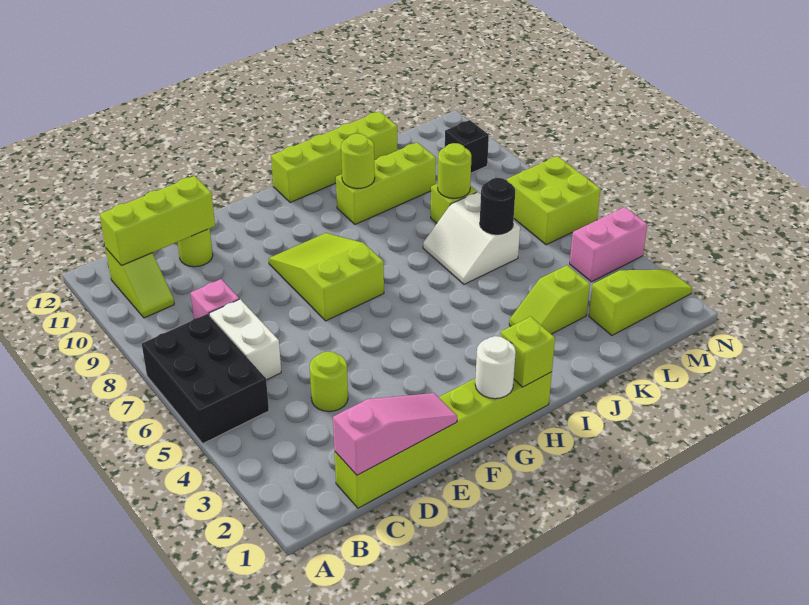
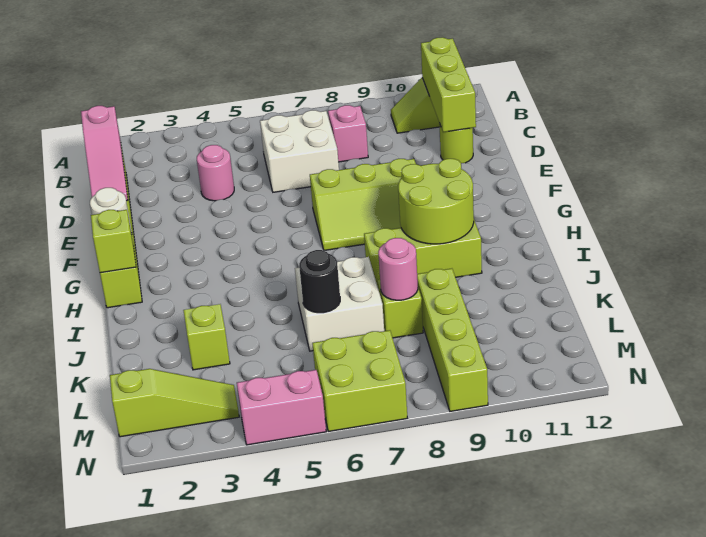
black 2x3 brick [142,314,269,443] -> none
white 1x2 brick [209,299,281,380] -> white 2x2 brick [260,110,339,192]
lime 1x1 round brick [309,351,348,412] -> pink 1x1 round brick [197,145,234,201]
lime 2x3 slope [269,233,384,321] -> lime 2x3 slope turned to [310,159,416,250]
lime 1x4 brick [271,111,397,203] -> lime 1x4 brick moved to [417,269,488,411]
lime 1x3 brick [336,142,436,224] -> lime 1x3 brick turned to [364,220,482,286]
lime 1x1 round brick [341,134,375,189] -> lime 2x2 round brick [398,159,474,244]
white 2x2 slope [423,192,520,284] -> white 2x2 brick [295,257,384,351]
lime 1x1 round brick [438,143,472,198] -> pink 1x1 round brick [378,238,418,300]
lime 1x3 slope [589,270,692,335] -> lime 1x3 slope turned to [110,369,239,437]
pink 1x2 brick [570,207,647,282] -> pink 1x2 brick turned to [237,370,326,445]
black 1x1 brick [445,120,489,173] -> none

